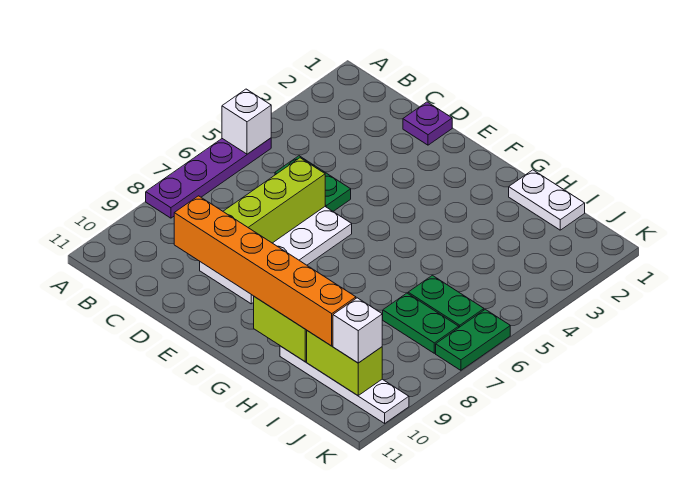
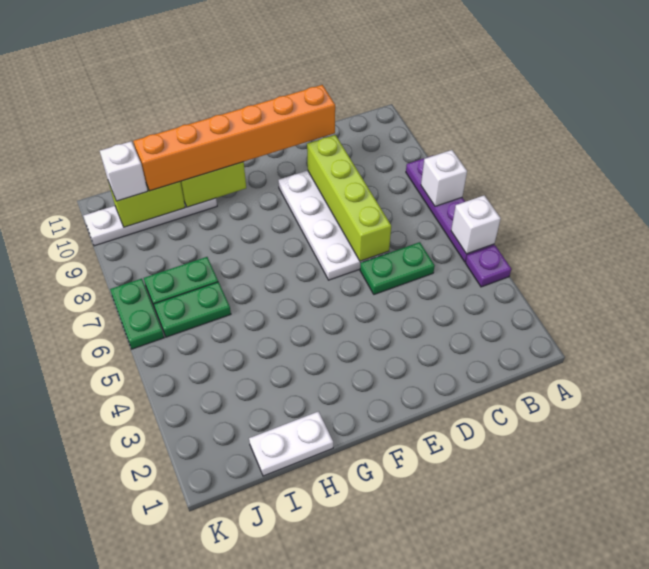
none -> white 1x1 brick [421,150,467,206]
purple 1x1 plate [403,102,452,145] -> purple 1x1 plate moved to [466,246,511,287]

